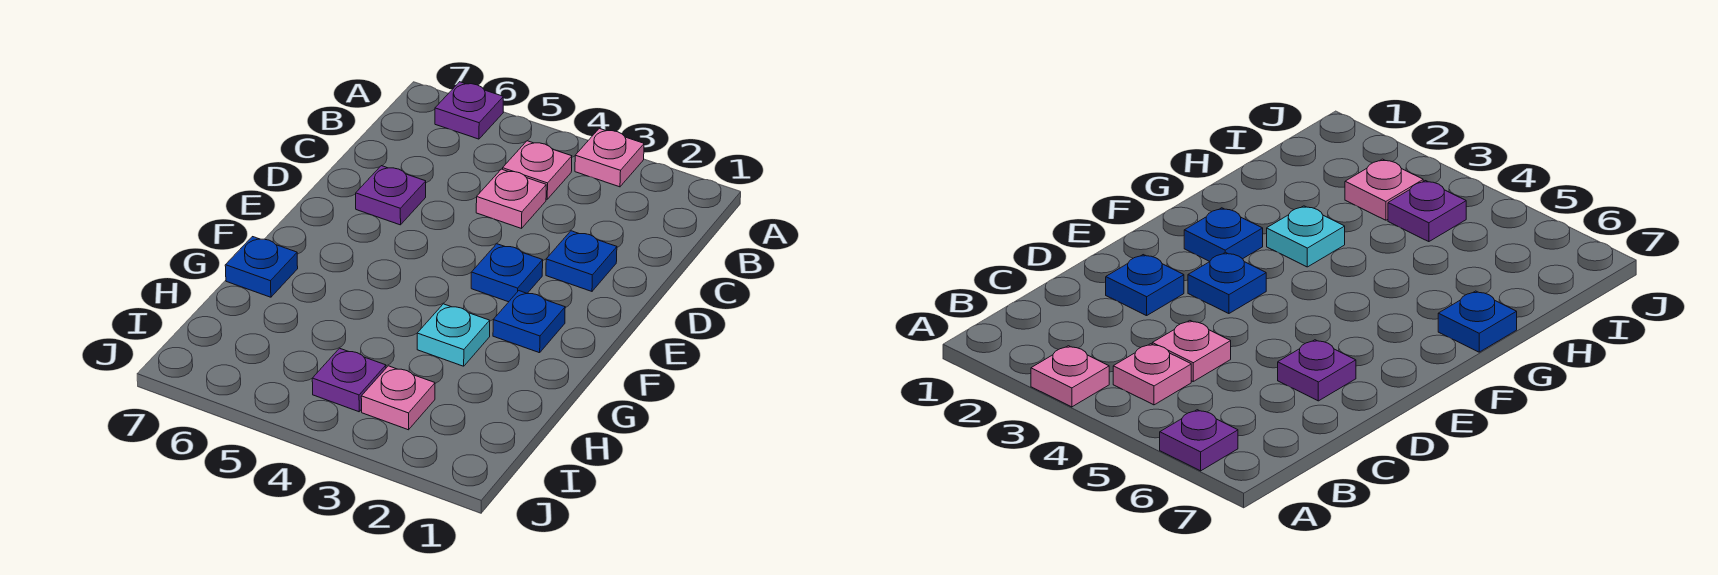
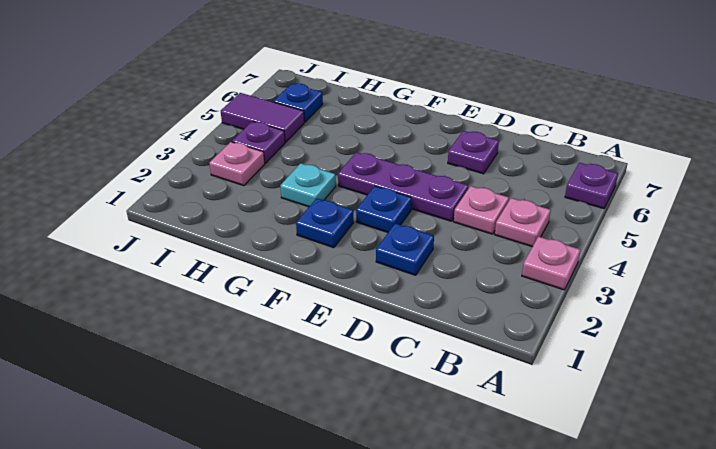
none -> purple 1x3 plate [338,152,468,221]
blue 1x1 plate [225,237,298,297] -> blue 1x1 plate moved to [273,84,323,122]
none -> purple 1x2 tile [221,93,304,142]

